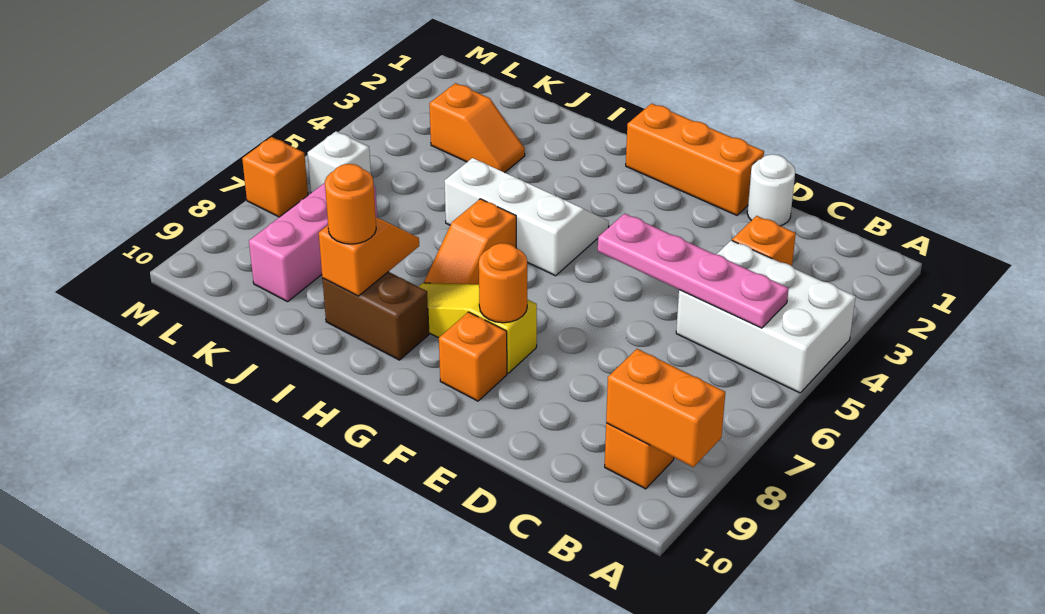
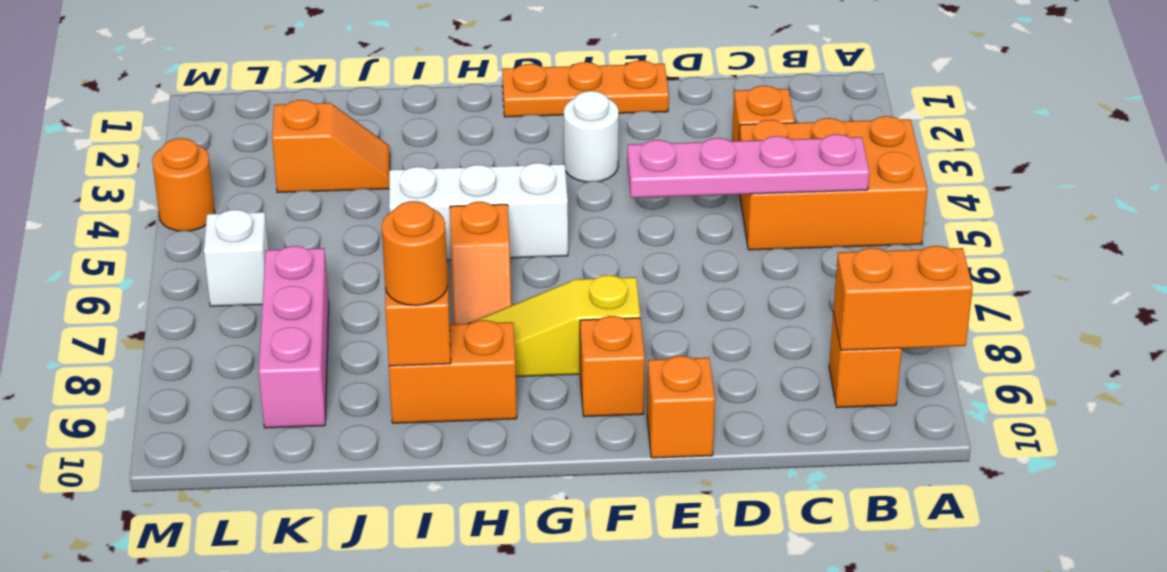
white 2x3 brick [676,240,856,393] -> orange 2x3 brick [739,116,927,250]
white 1x1 round brick [747,154,795,226] -> white 1x1 round brick moved to [564,91,619,182]
orange 1x3 brick [626,103,764,215] -> orange 1x3 plate [502,60,669,117]
orange 1x1 round brick [479,243,527,323] -> orange 1x1 round brick moved to [152,138,215,231]
brown 1x2 brick [322,272,429,360] -> orange 1x2 brick [389,320,517,423]
orange 1x1 brick [242,137,308,217] -> orange 1x1 brick moved to [647,356,715,458]

